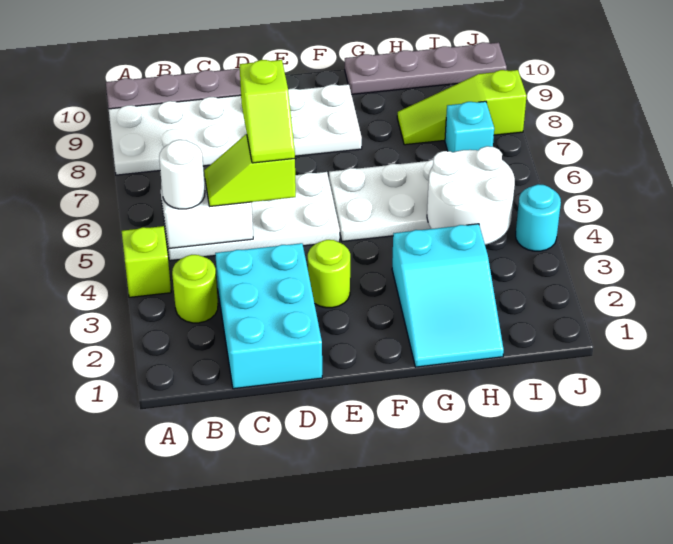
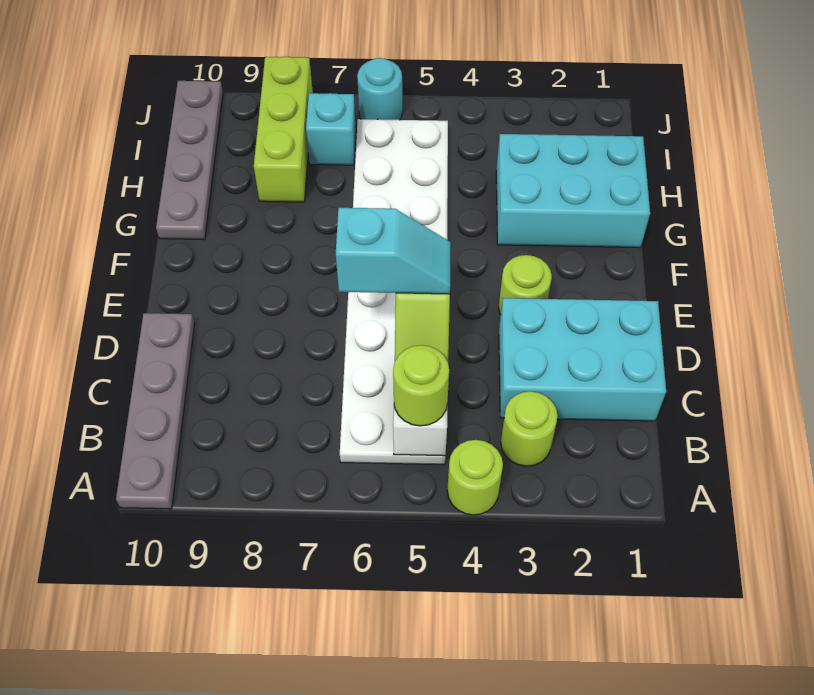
lime 1x1 brick [122,226,171,297] -> lime 1x1 round brick [447,440,503,515]
white 2x6 plate [109,84,362,175] -> none
white 1x1 round brick [159,140,205,209] -> lime 1x1 round brick [393,345,449,426]
lime 1x2 slope [240,60,295,163] -> cyan 1x2 slope [336,208,451,294]
cyan 2x3 slope [392,224,504,367] -> cyan 2x3 brick [496,134,650,248]
white 2x2 round brick [427,146,515,245] -> none
lime 1x3 slope [397,70,527,145] -> lime 1x3 brick [254,56,313,202]
cyan 1x1 round brick [516,184,561,251] -> cyan 1x1 round brick moved to [357,58,402,120]

